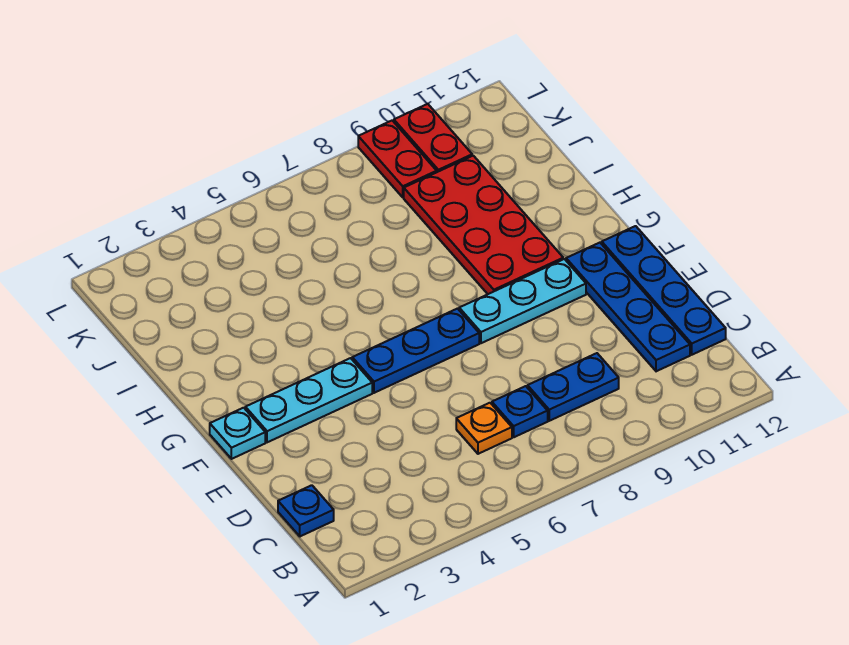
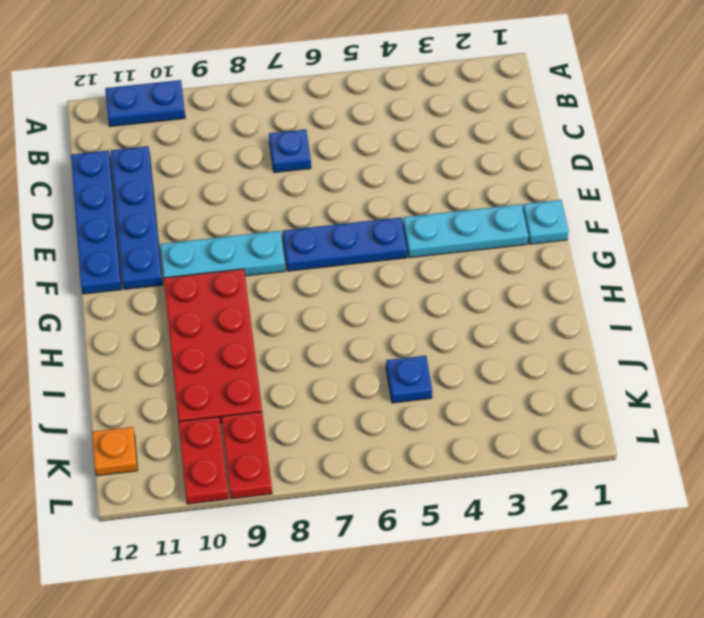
blue 1x1 plate [278,485,334,536] -> blue 1x1 plate moved to [386,356,432,403]
orange 1x1 plate [456,403,512,454] -> orange 1x1 plate moved to [92,427,138,476]
blue 1x2 plate [528,353,619,421] -> blue 1x2 plate moved to [105,80,185,126]

